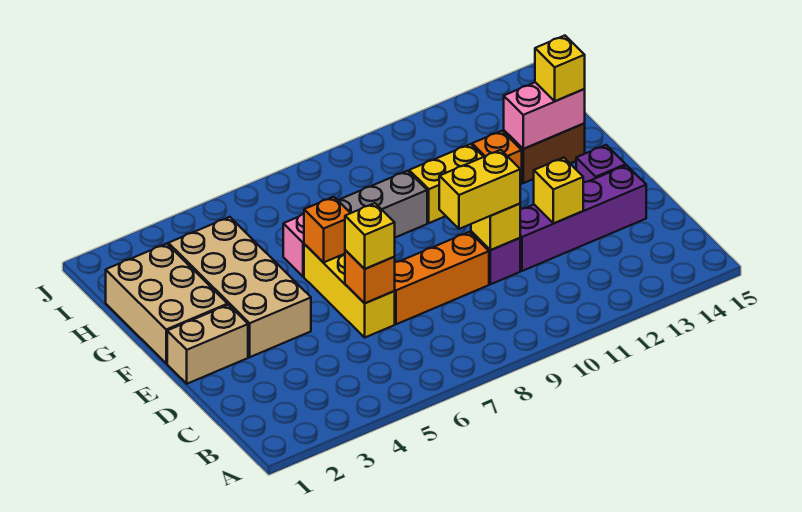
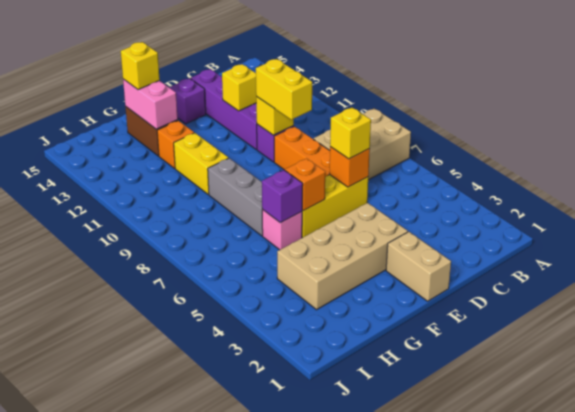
tan 2x3 brick [106,244,228,363] -> tan 2x3 brick moved to [314,108,411,180]
none -> purple 1x1 brick [262,170,303,223]

